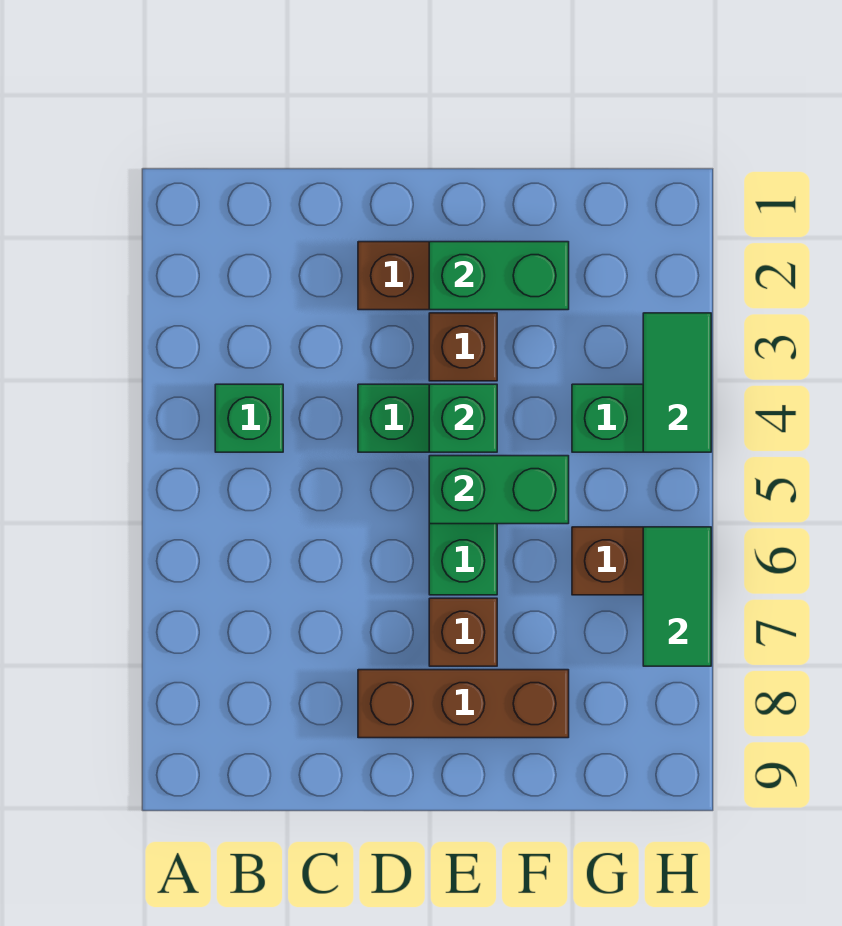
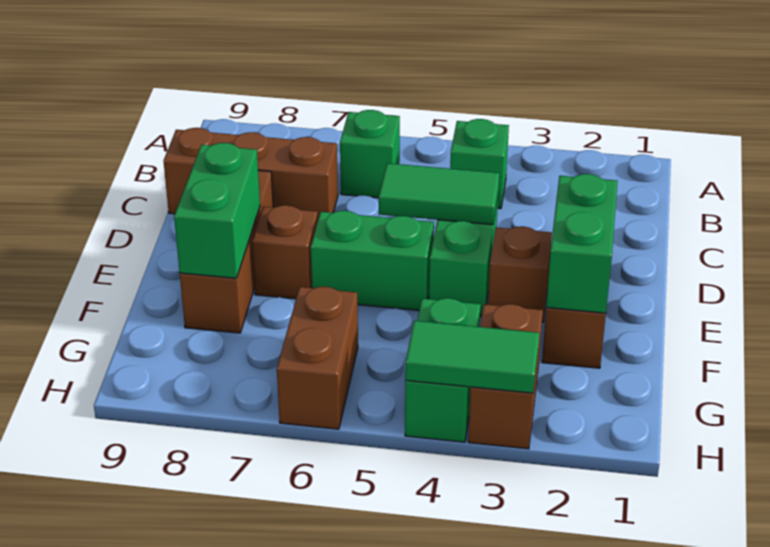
none -> brown 1x3 brick [164,128,338,219]
green 1x1 brick [429,384,497,452] -> green 1x1 brick moved to [340,110,400,198]
green 1x2 brick [429,456,569,524] -> green 1x2 brick moved to [174,143,260,278]
none -> brown 1x2 brick [468,304,543,449]
green 1x2 tile [643,527,711,666] -> green 1x2 tile moved to [379,163,499,225]

